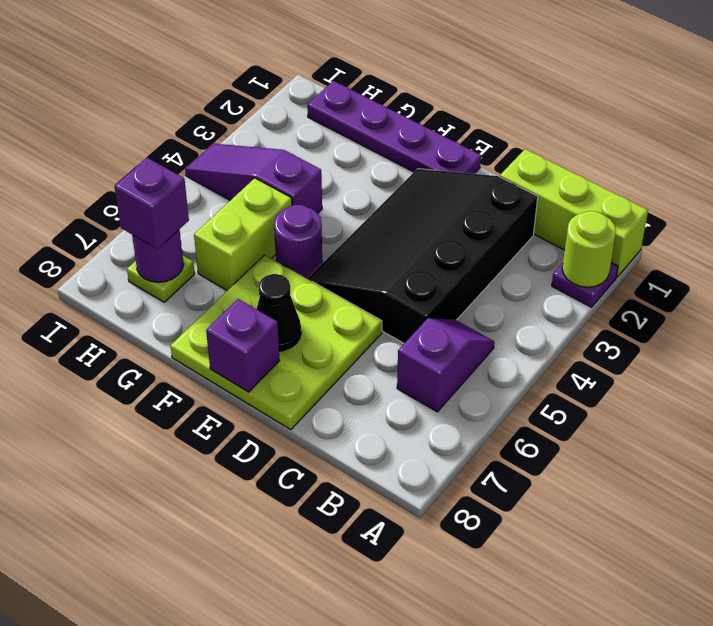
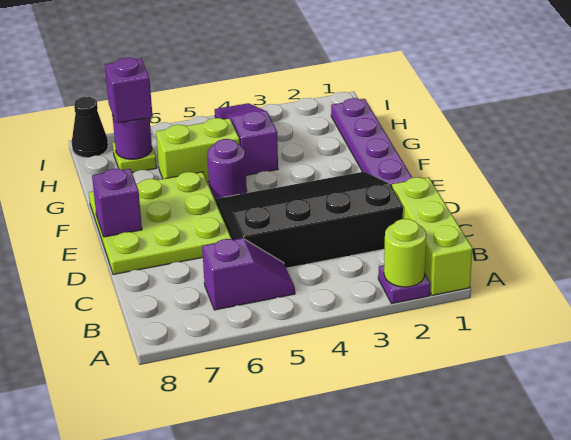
black 1x1 cone [257,274,301,351] -> black 1x1 cone moved to [72,97,108,158]

